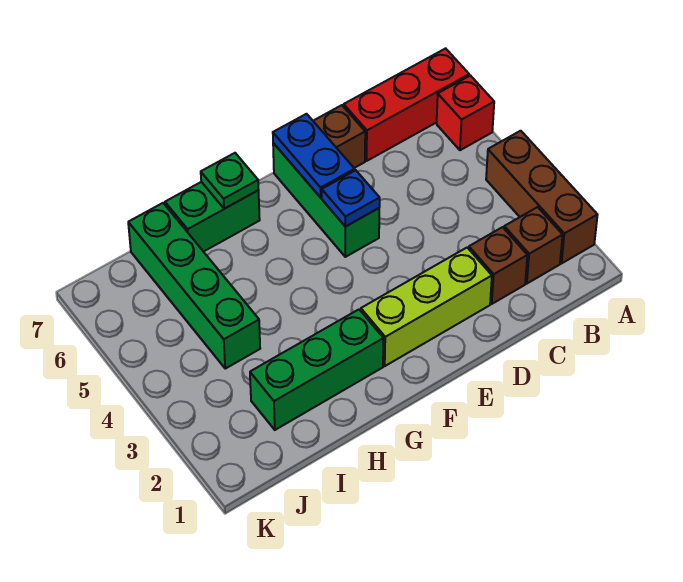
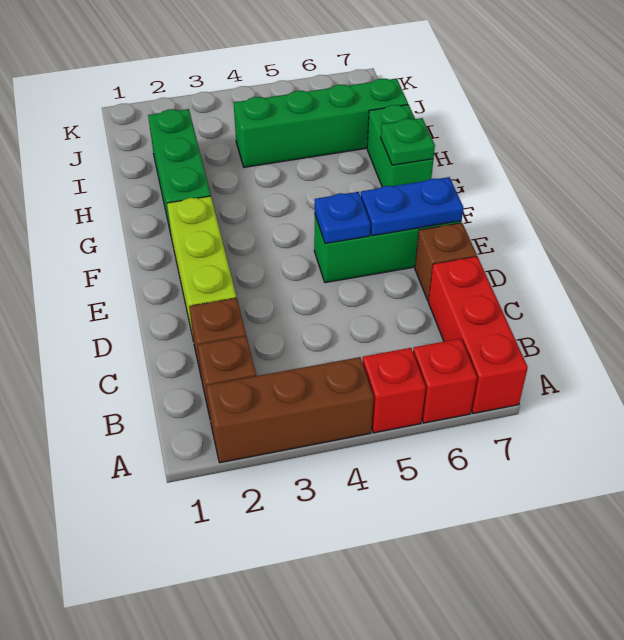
none -> red 1x1 brick [362,348,426,433]

